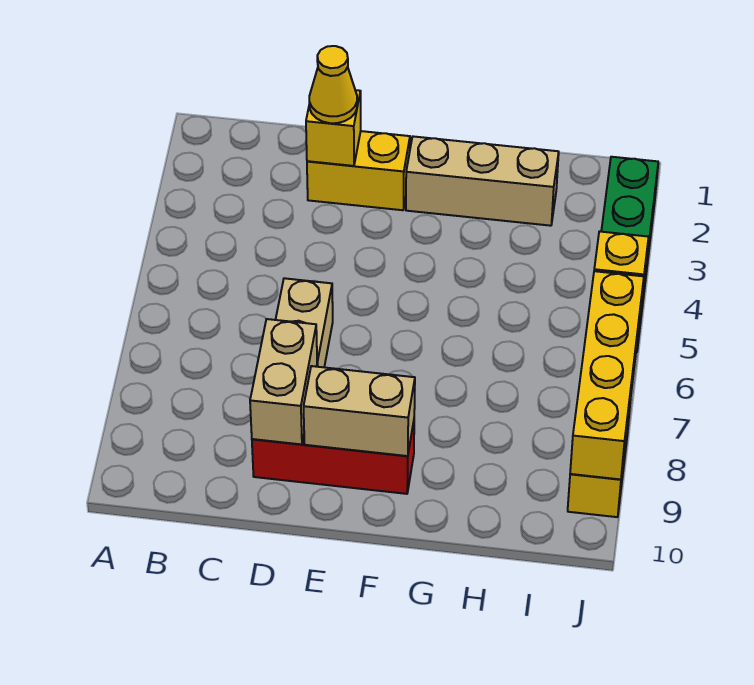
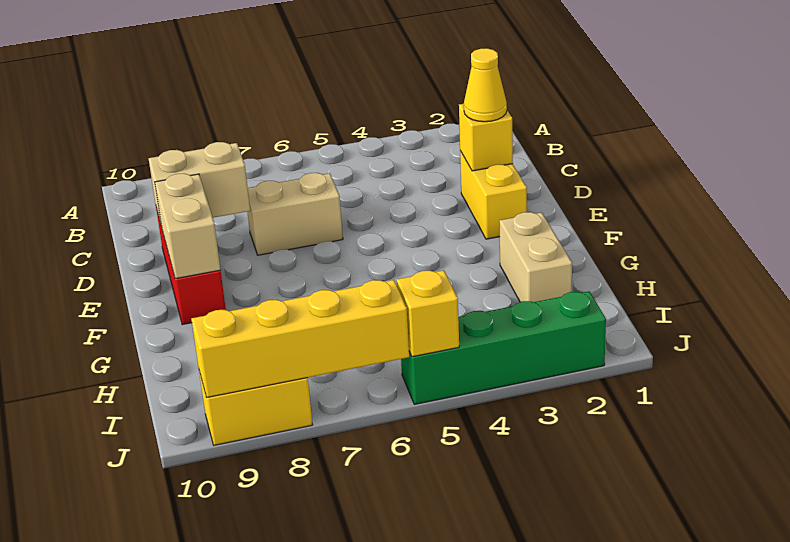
tan 1x3 brick [406,136,559,226] -> tan 1x2 brick [500,212,572,302]

